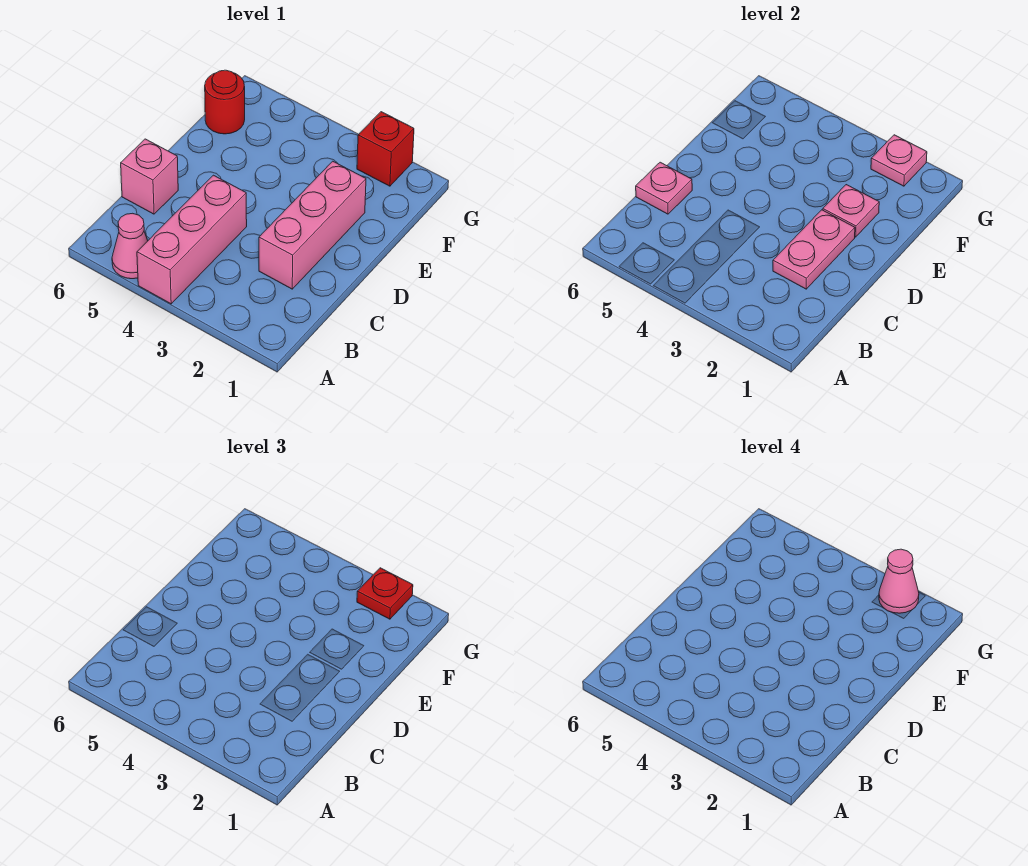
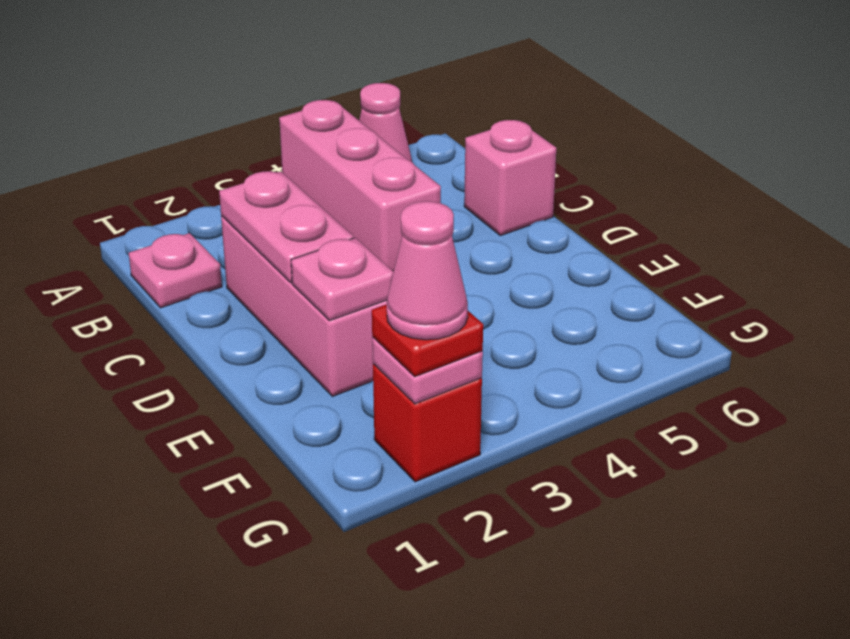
pink 1x1 plate [636,162,692,214] -> pink 1x1 plate moved to [129,233,222,308]
red 1x1 round brick [205,70,245,134] -> none

